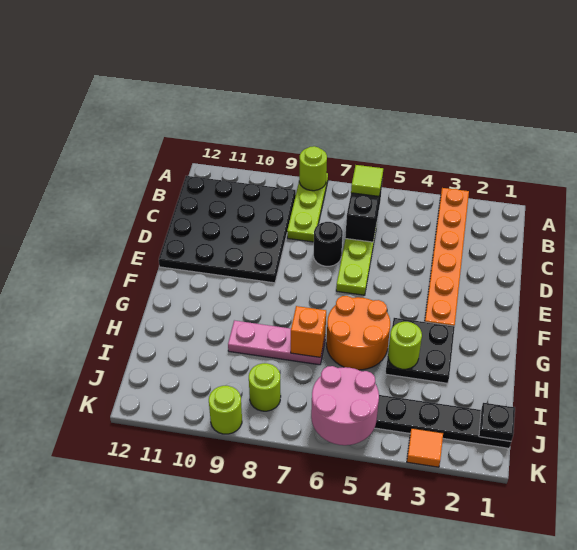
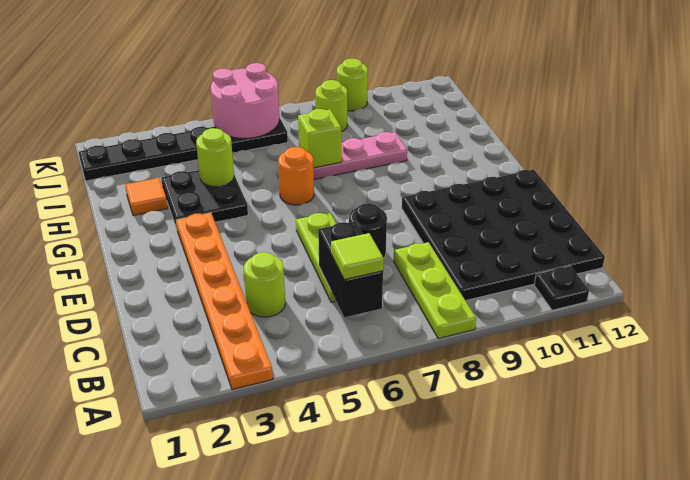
lime 1x1 round brick [299,146,327,191] -> lime 1x1 round brick moved to [244,252,285,317]
orange 2x2 round brick [326,296,390,370] -> orange 1x1 round brick [278,147,314,205]
orange 1x1 brick [291,306,326,357] -> lime 1x1 brick [298,109,341,168]
black 1x1 plate [479,403,515,441] -> black 1x1 plate moved to [534,266,589,310]
orange 1x1 tile [407,428,443,467] -> orange 1x1 tile moved to [125,178,168,216]

